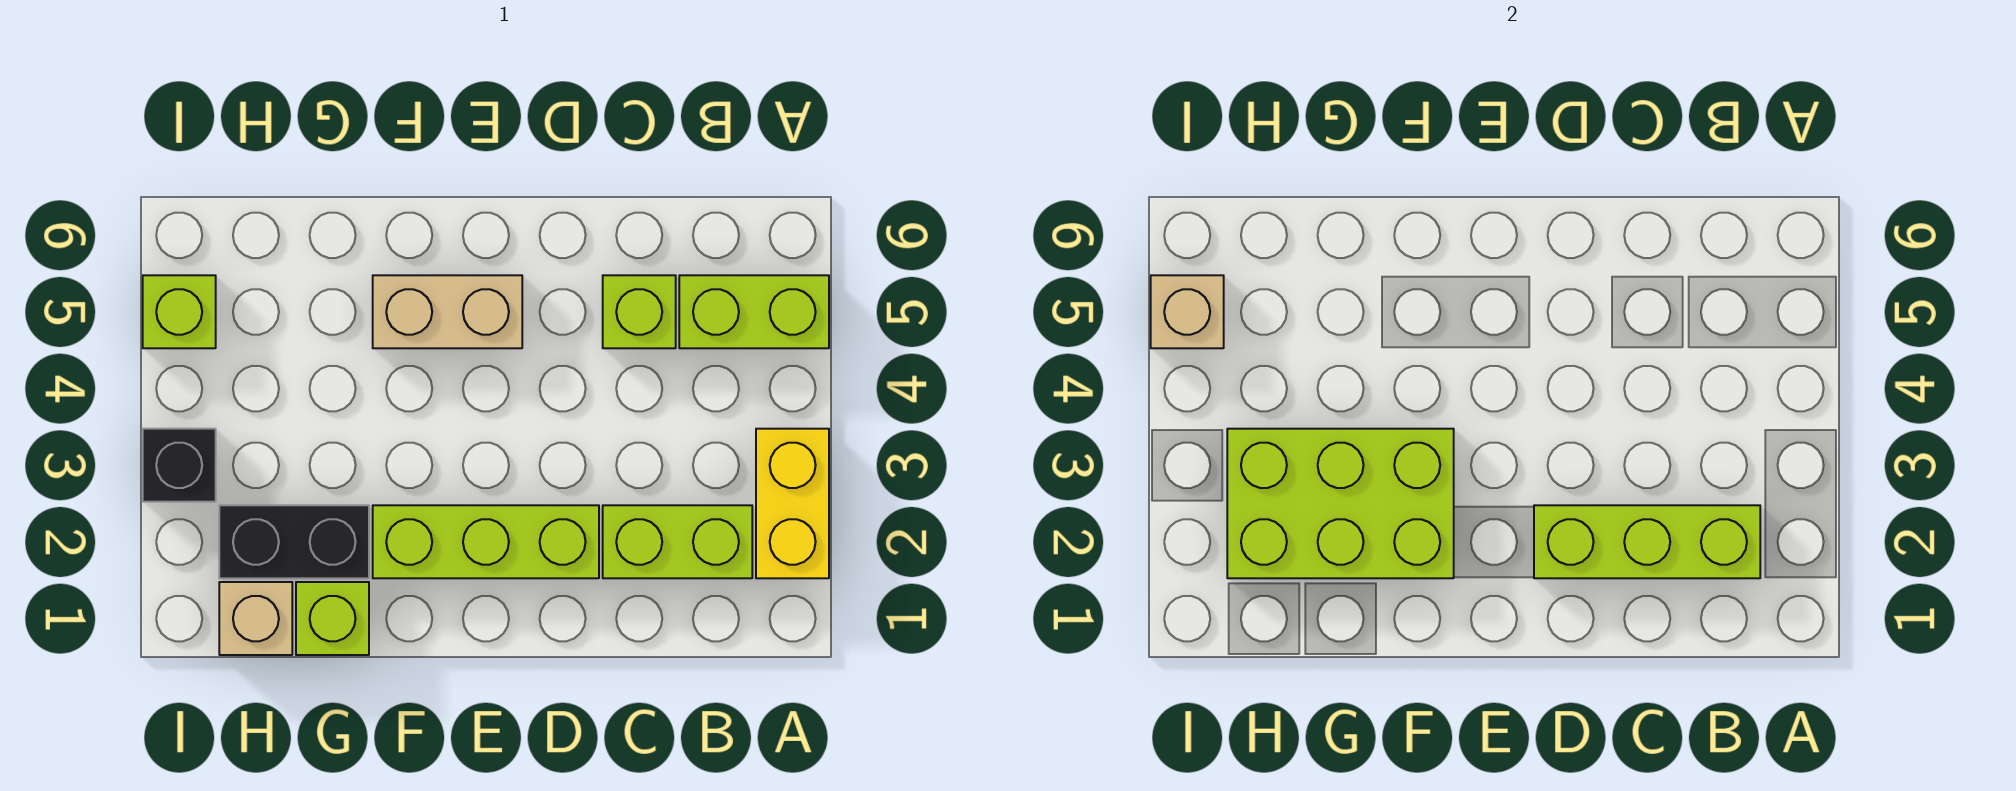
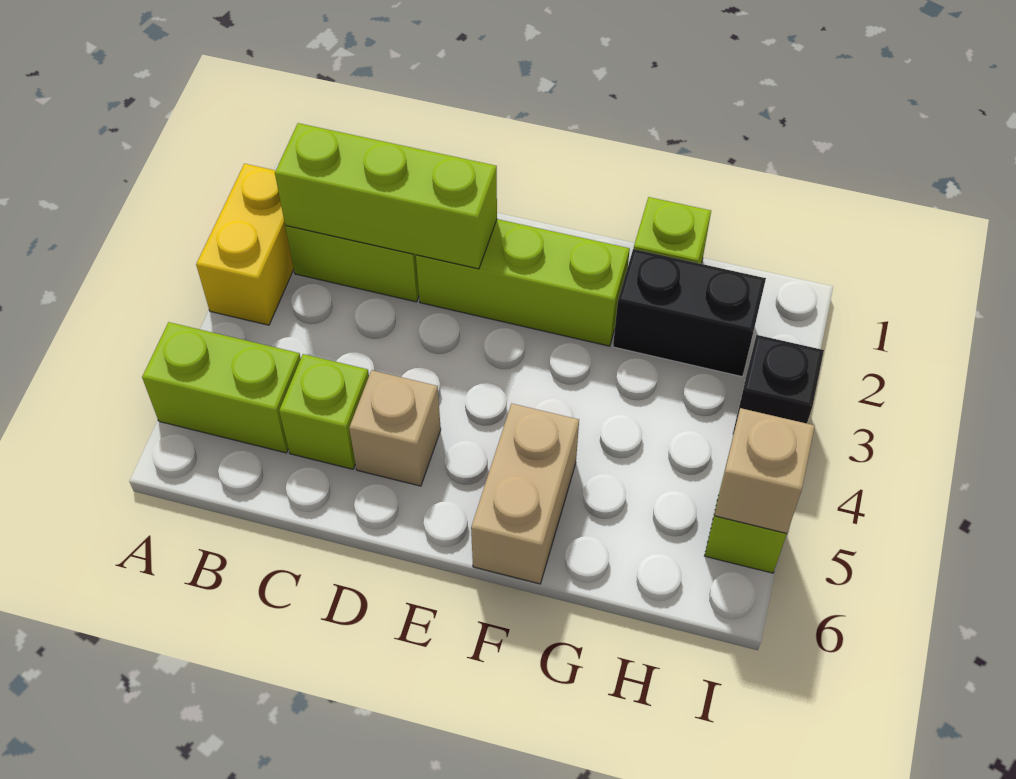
tan 1x2 brick [373,275,522,348] -> tan 1x2 brick turned to [471,404,579,584]
lime 2x3 brick [1227,429,1454,578] -> none
tan 1x1 brick [219,582,292,655] -> tan 1x1 brick moved to [349,370,441,486]

